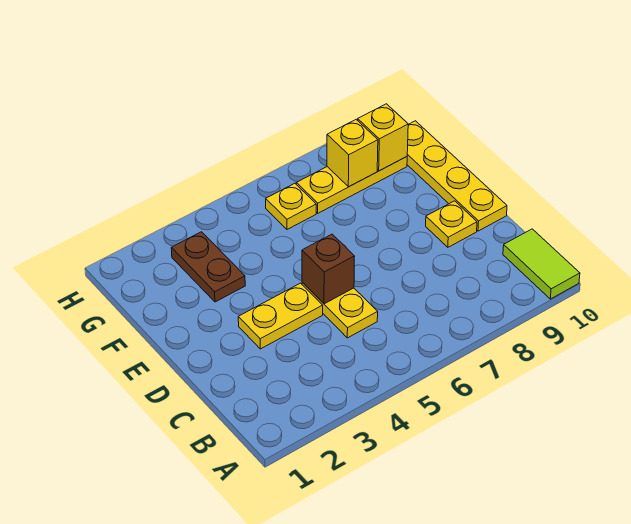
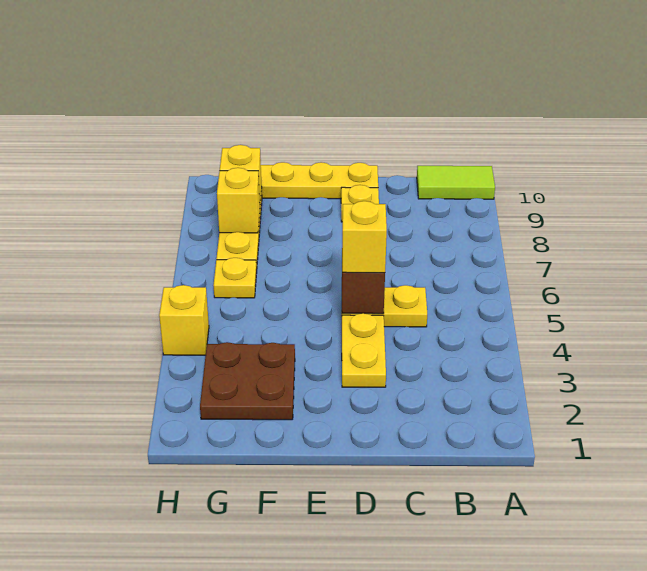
none -> yellow 1x1 brick [342,201,387,273]
brown 1x2 plate [171,232,245,302] -> brown 2x2 plate [200,342,295,420]
none -> yellow 1x1 brick [159,285,209,355]

